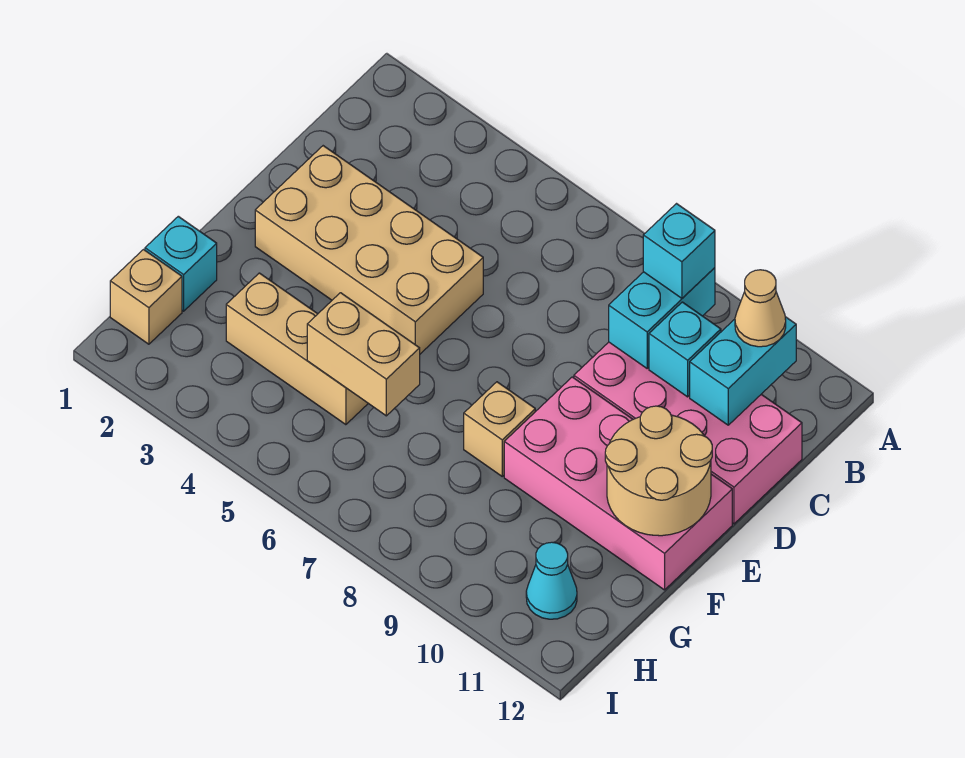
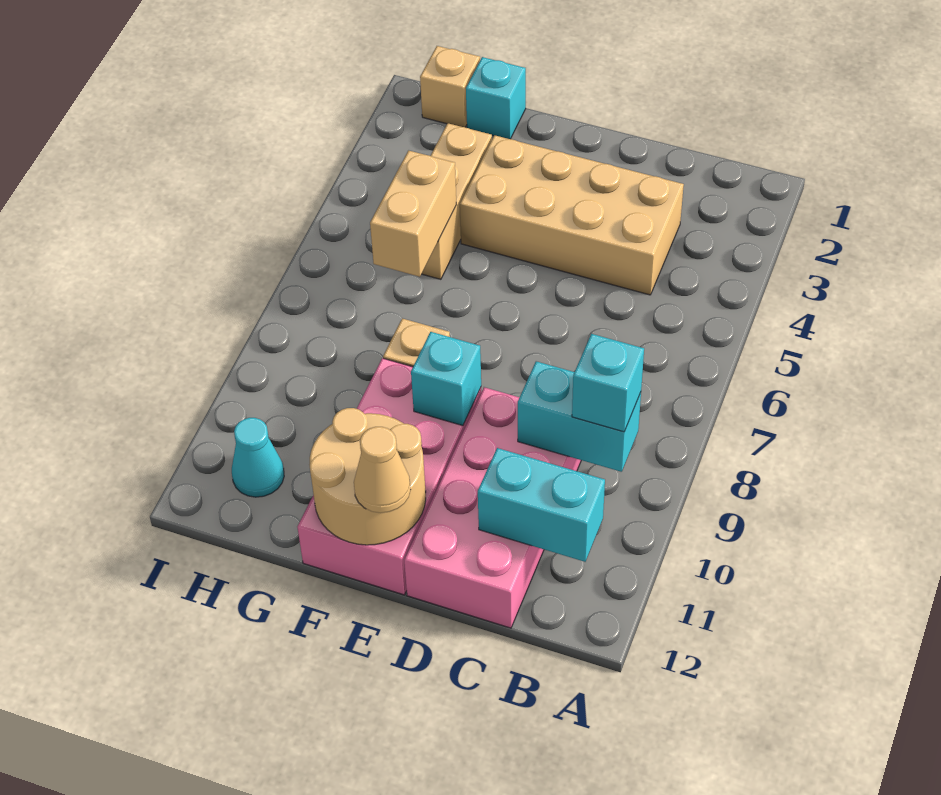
tan 1x1 cone [735,270,786,347] -> tan 1x1 cone moved to [354,427,410,513]
cyan 1x1 brick [649,302,721,397] -> cyan 1x1 brick moved to [411,332,481,426]
tan 2x4 brick [255,146,483,354] -> tan 2x4 brick turned to [460,135,684,295]

